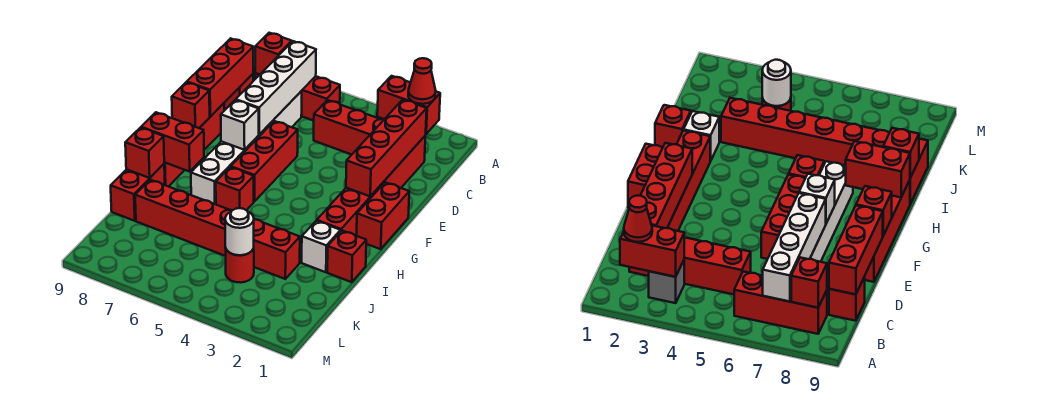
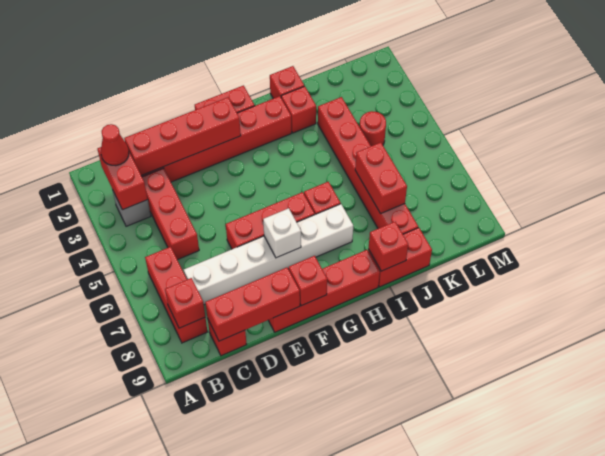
white 1x4 brick [236,41,316,134] -> none
red 1x2 brick [141,112,204,172] -> red 1x2 brick moved to [355,142,407,213]
white 1x1 brick [302,221,341,272] -> red 1x1 brick [281,86,316,133]
white 1x1 round brick [225,208,254,255] -> none

